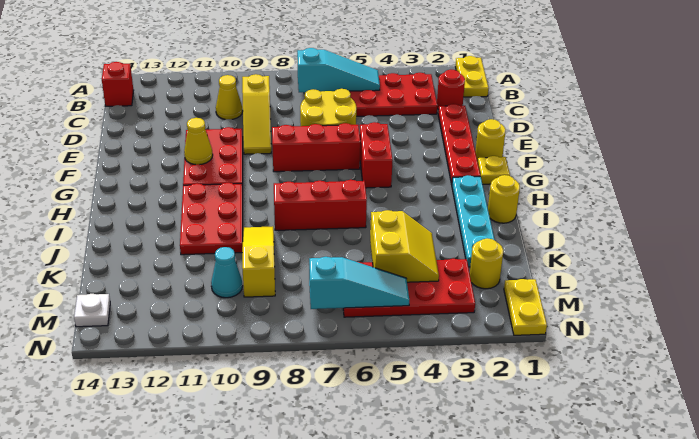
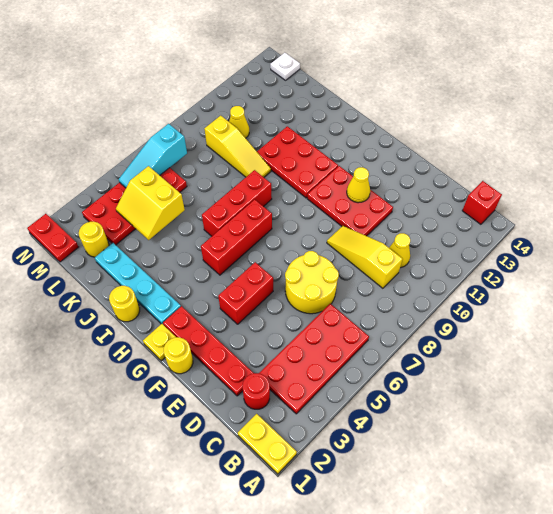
cyan 1x3 slope [297,48,380,92] -> none
red 1x2 brick [360,122,393,188] -> red 1x2 brick turned to [218,262,273,324]
red 1x3 brick [272,123,360,172] -> red 1x3 brick moved to [201,200,272,275]
cyan 1x1 cone [211,247,242,298] -> yellow 1x1 cone [229,106,249,138]
yellow 1x2 plate [504,279,547,335] -> red 1x2 plate [27,214,78,262]

